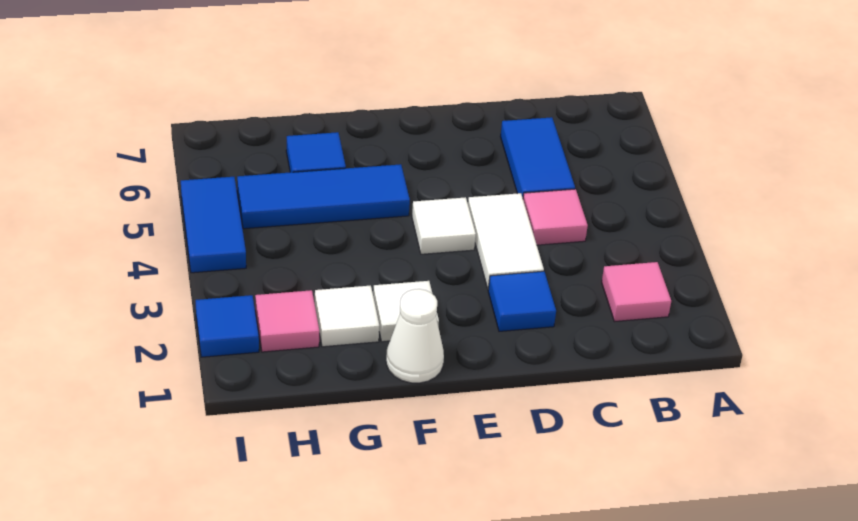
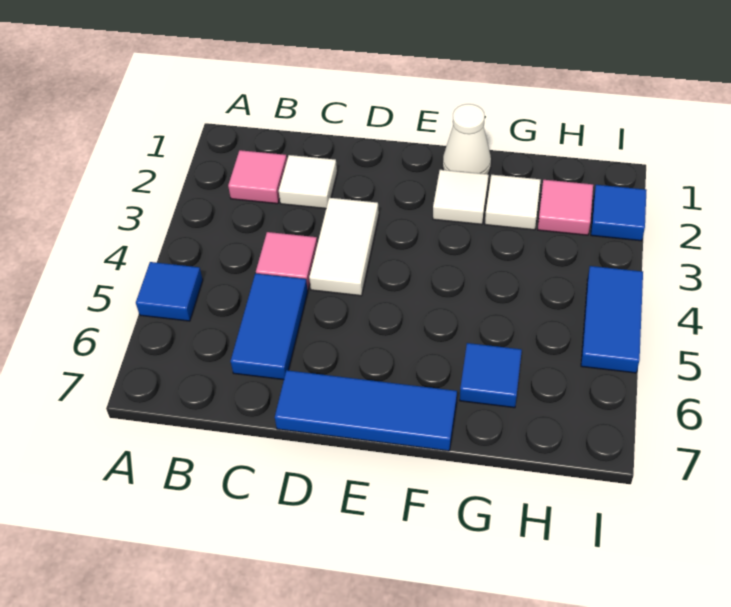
blue 1x1 tile [488,271,556,331] -> blue 1x1 tile moved to [136,262,203,321]
white 1x1 tile [412,197,476,254] -> white 1x1 tile moved to [279,155,337,209]
blue 1x3 tile [237,164,410,229] -> blue 1x3 tile moved to [275,370,457,451]

